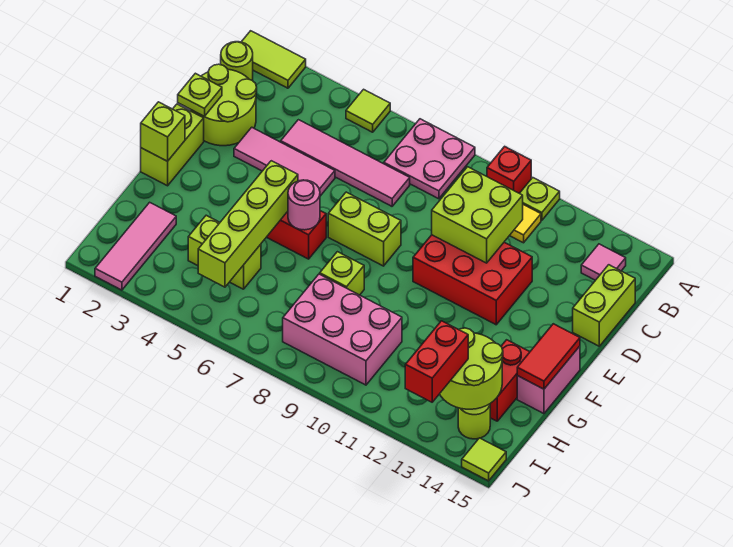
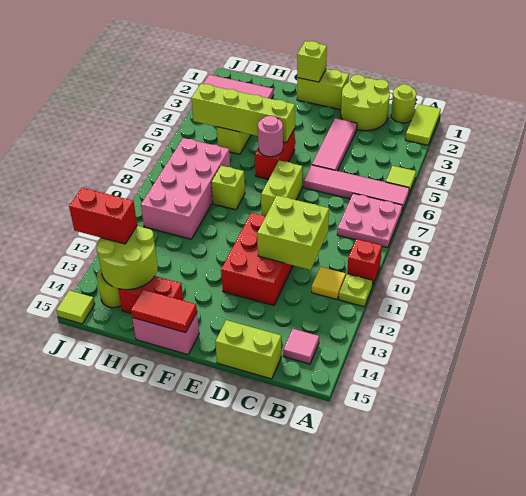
pink 1x4 tile [281,120,410,206] -> pink 1x4 tile turned to [304,165,409,210]
lime 1x1 plate [178,73,222,116] -> none
pink 2x3 brick [283,274,402,385] -> pink 2x4 brick [141,138,230,239]

